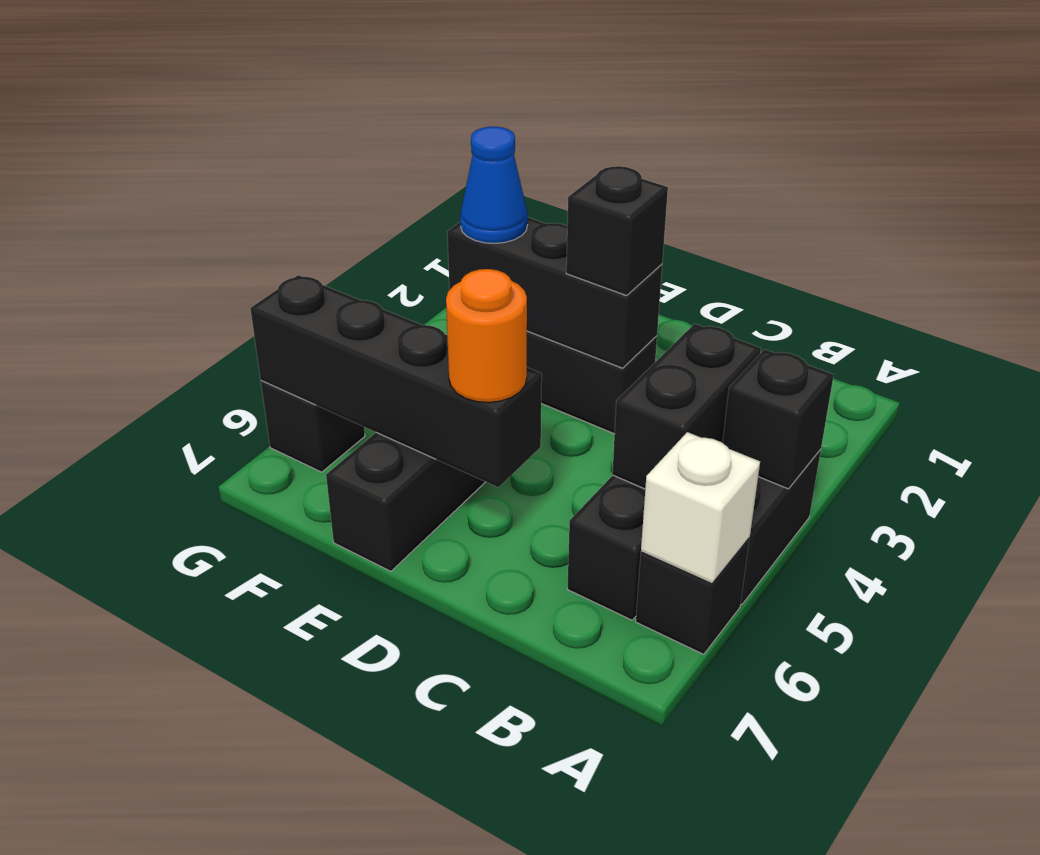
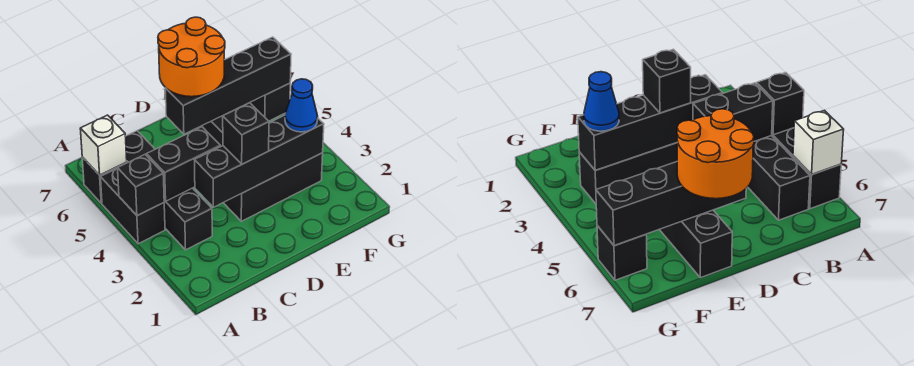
black 1x2 brick [612,324,761,489] -> black 1x2 brick turned to [147,127,221,201]
black 1x3 brick [447,218,662,368] -> black 1x4 brick [195,115,324,207]
orange 1x1 round brick [446,269,527,402] -> orange 2x2 round brick [158,17,225,97]

